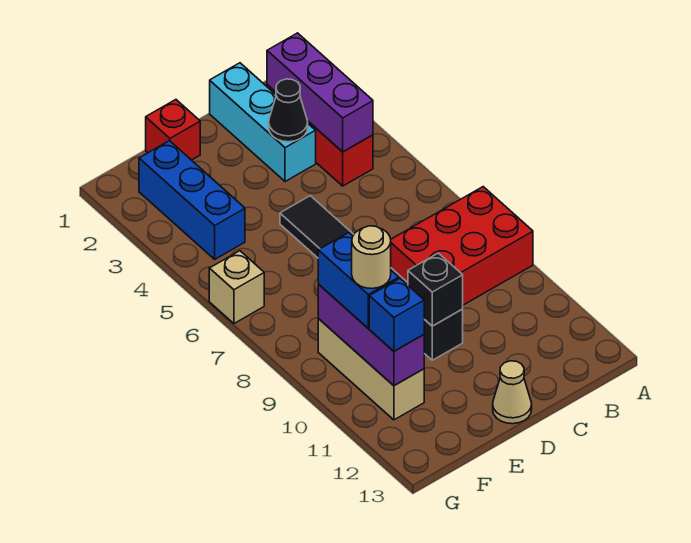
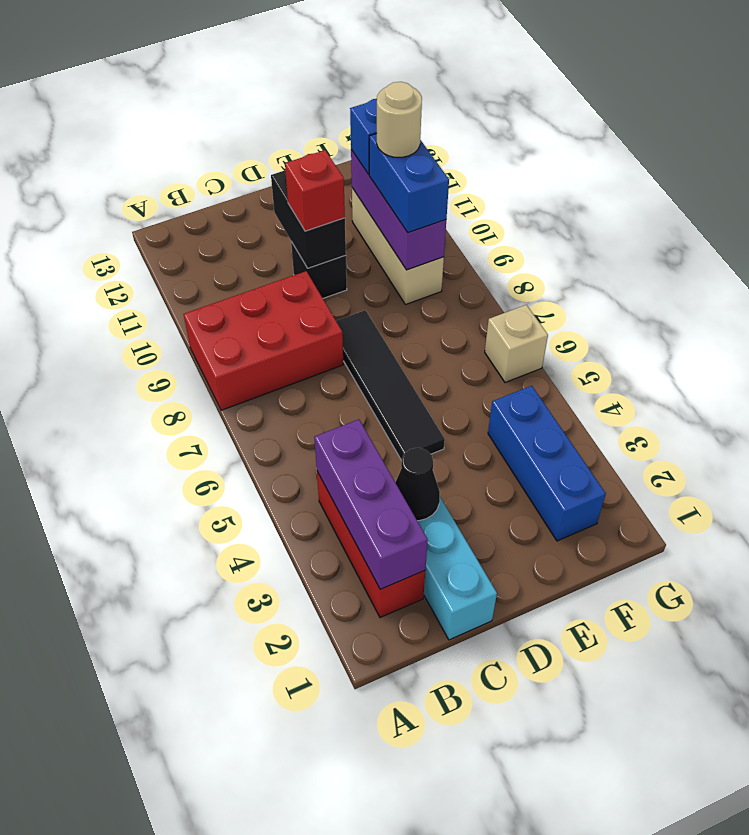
black 1x1 brick [408,253,463,326] -> black 1x2 brick [271,171,346,268]
tan 1x1 cone [493,361,532,424] -> none
red 1x1 brick [146,100,200,160] -> red 1x1 brick moved to [285,150,345,231]

